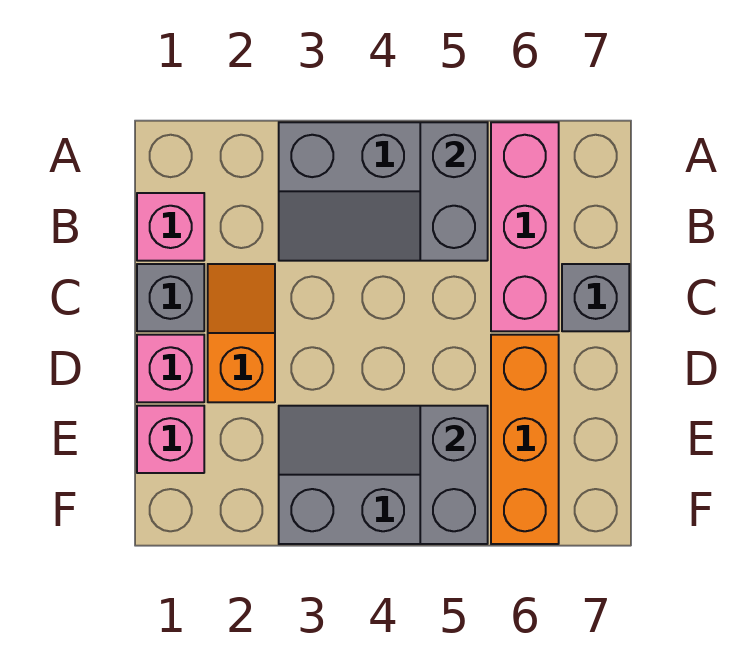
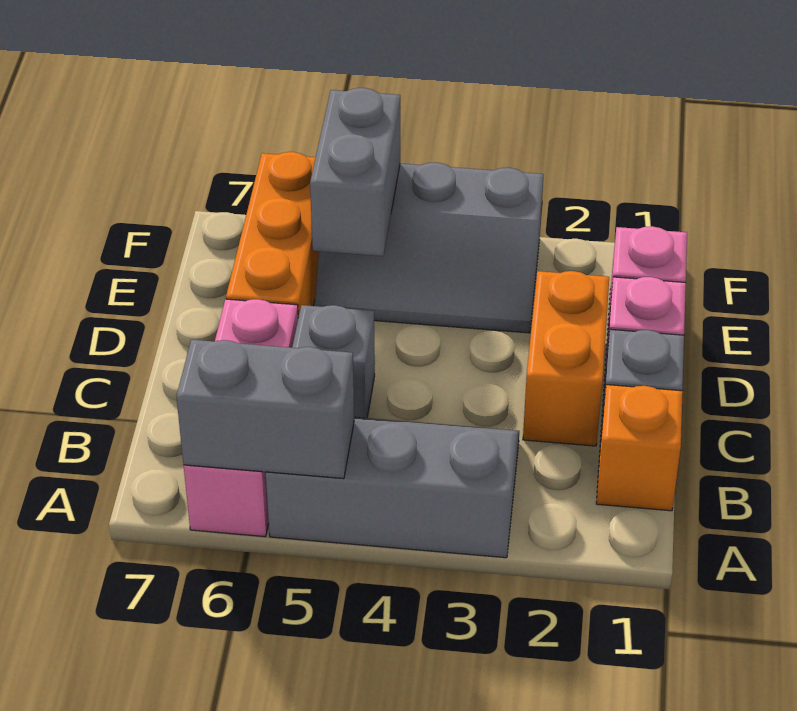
grey 1x2 brick [420,122,488,261] -> grey 1x2 brick turned to [176,340,354,479]
pink 1x1 brick [137,193,204,261] -> orange 1x1 brick [596,385,683,511]
orange 1x2 slope [208,264,275,402] -> orange 1x2 brick [523,271,609,446]
grey 1x1 brick [562,264,629,331] -> grey 1x1 brick moved to [292,305,375,418]

